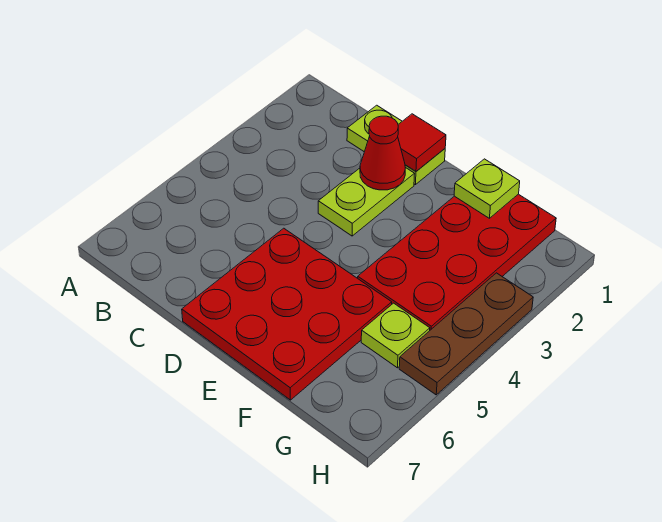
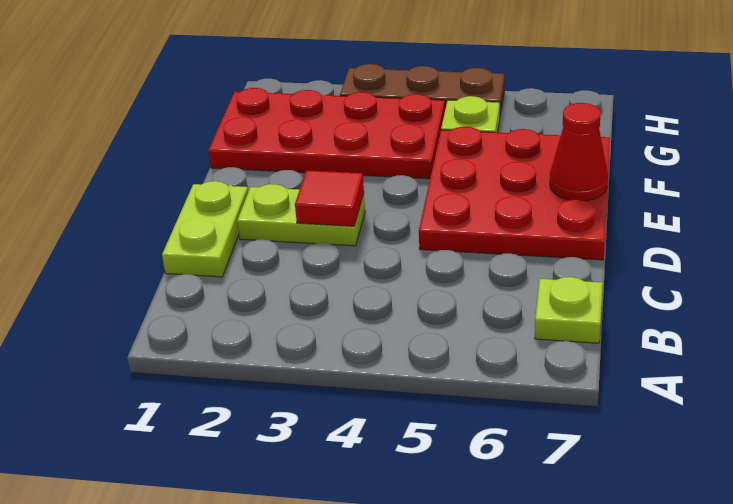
red 1x1 tile [398,114,446,171] -> red 1x1 tile moved to [295,170,364,226]
red 1x1 cone [360,116,405,190] -> red 1x1 cone moved to [550,103,608,201]
lime 1x1 plate [454,159,520,218] -> lime 1x1 plate moved to [535,277,603,343]

